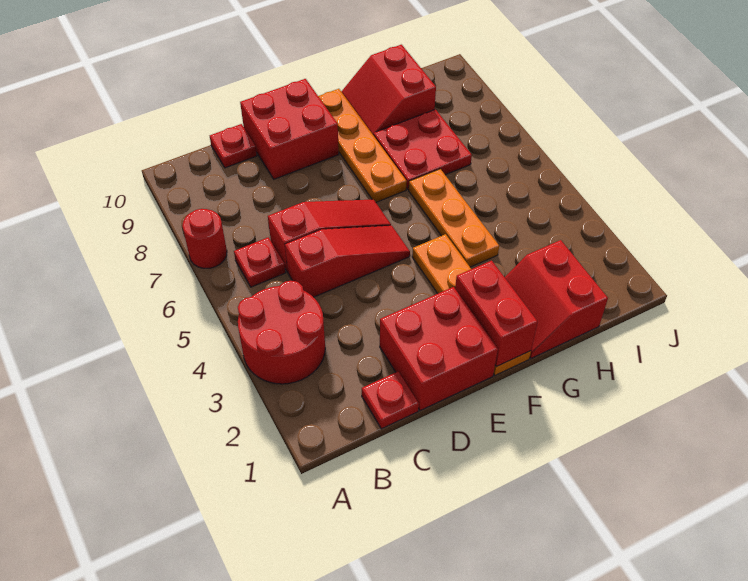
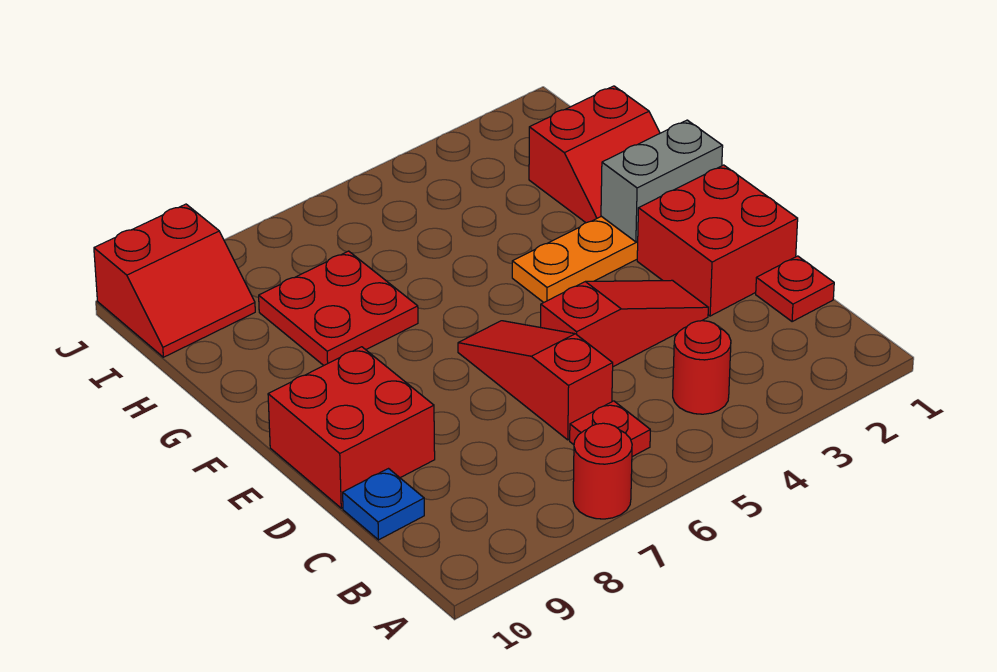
red 2x2 round brick [238,280,325,384] -> red 1x1 round brick [673,321,731,414]
red 1x3 slope [285,226,410,297] -> red 1x3 slope turned to [541,280,708,367]
red 1x1 plate [210,124,257,168] -> blue 1x1 plate [343,469,424,540]
red 1x2 brick [455,261,538,366] -> grey 1x2 brick [601,120,723,242]
orange 1x4 plate [318,89,407,202] -> none
orange 1x3 plate [409,169,499,267] -> none
red 2x2 slope [341,45,436,135] -> red 2x2 slope moved to [94,204,255,357]

